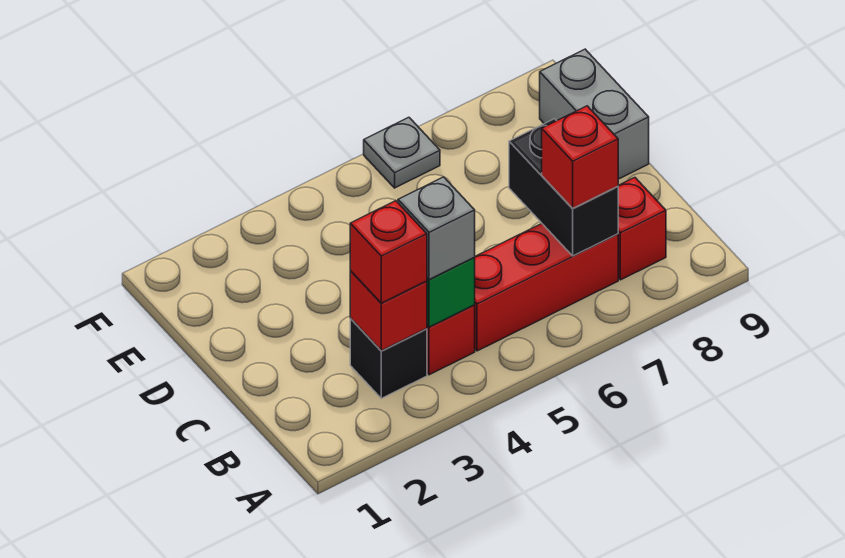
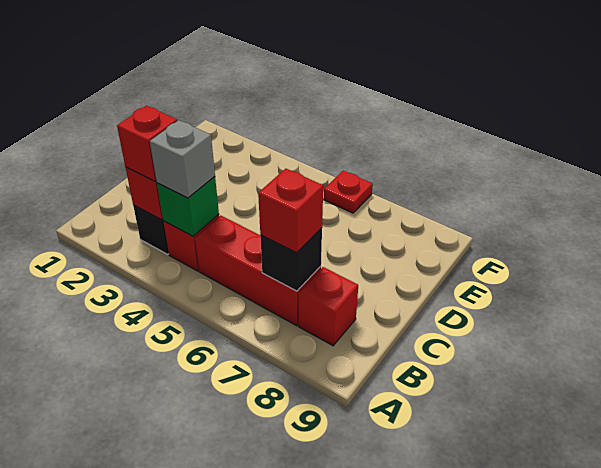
black 1x2 brick [509,119,618,256] -> black 1x1 brick [260,228,322,291]
grey 1x2 brick [540,49,649,179] -> none
grey 1x1 plate [364,117,440,188] -> red 1x1 plate [324,171,373,213]

